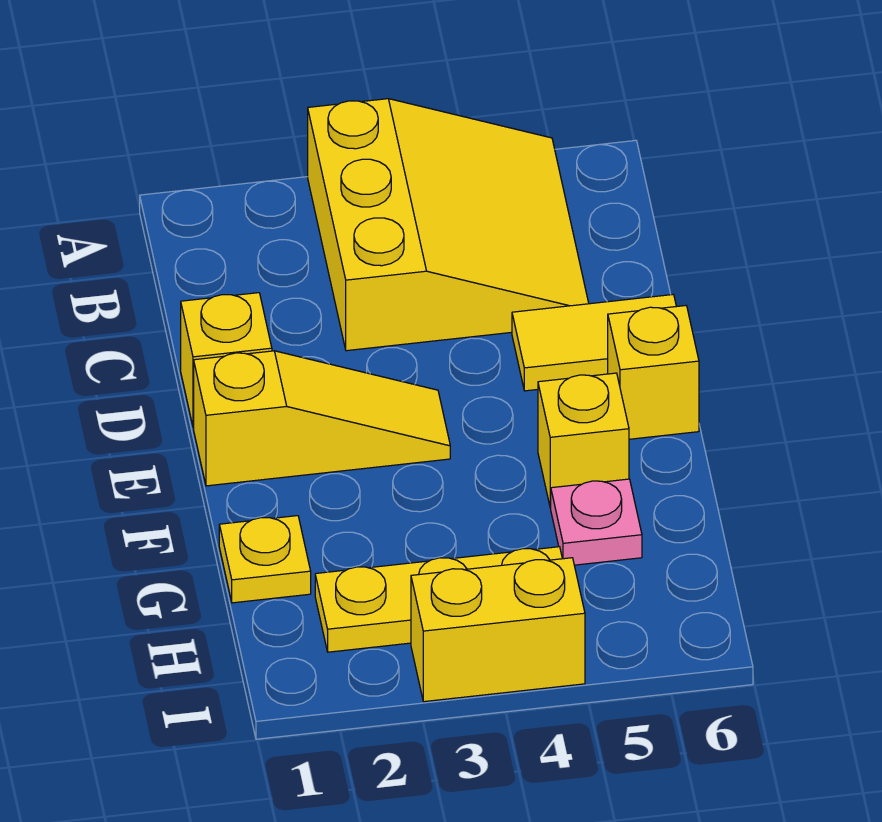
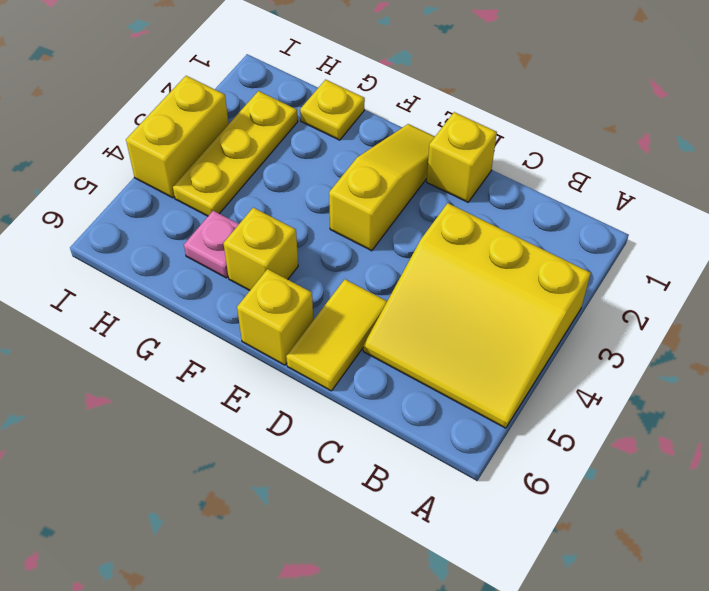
yellow 1x3 slope [194,351,450,486] -> yellow 1x3 slope turned to [329,124,435,251]

